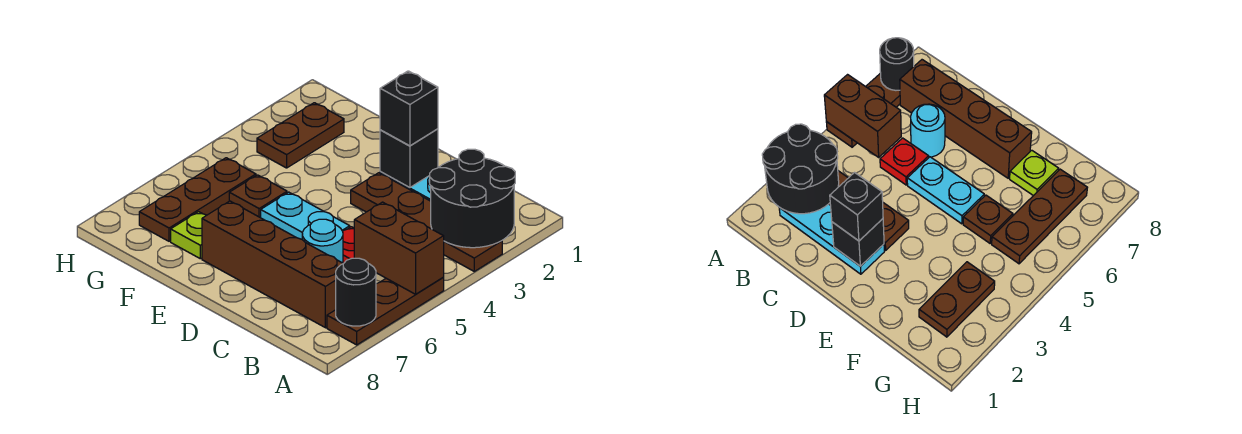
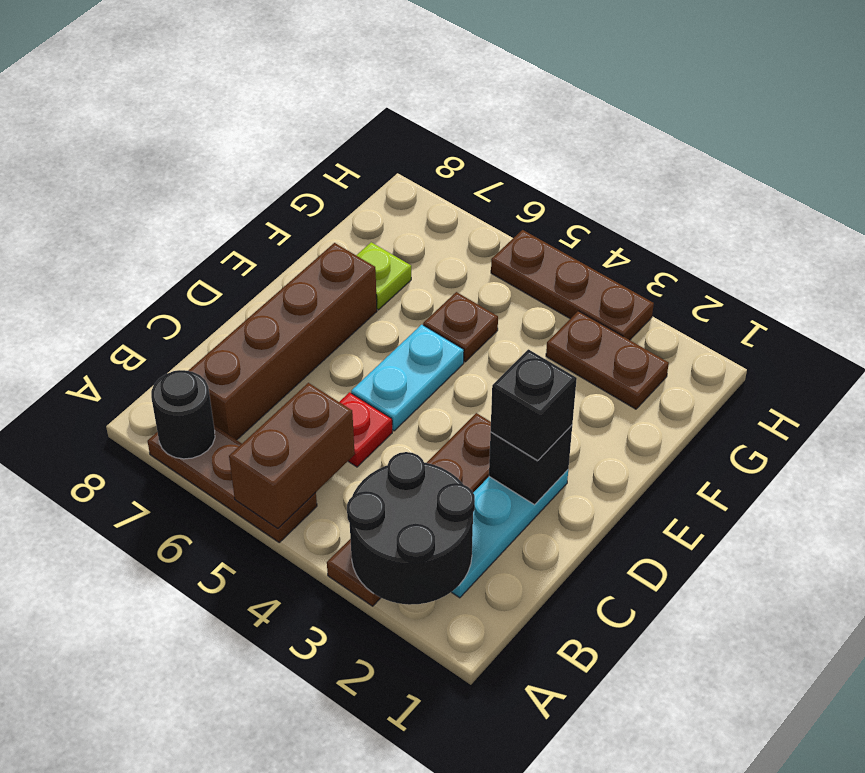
cyan 1x1 round brick [302,219,343,263] -> none
brown 1x3 plate [139,158,256,241] -> brown 1x3 plate moved to [491,230,654,340]

